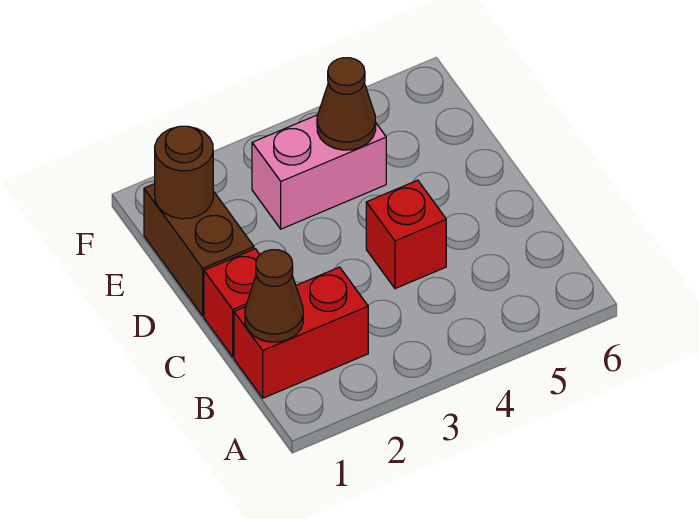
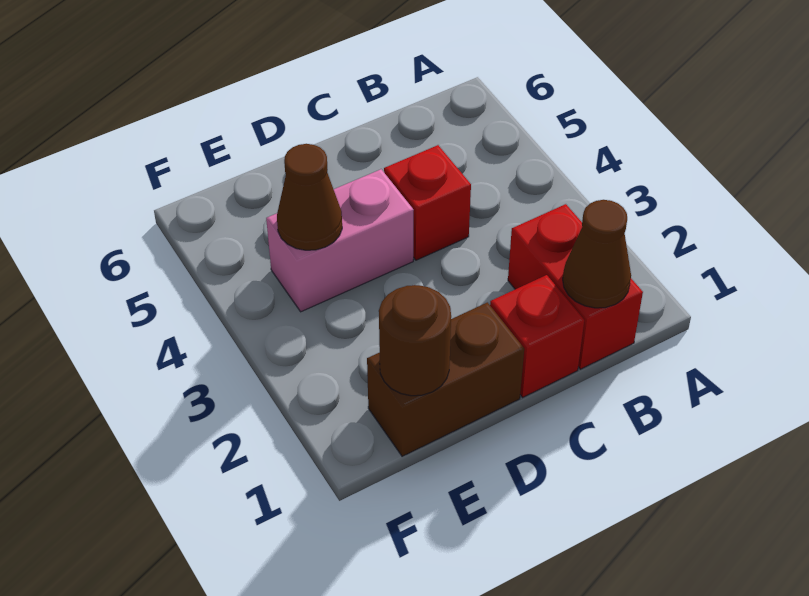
pink 1x2 brick [252,115,386,229] -> pink 1x2 brick turned to [266,169,414,312]

